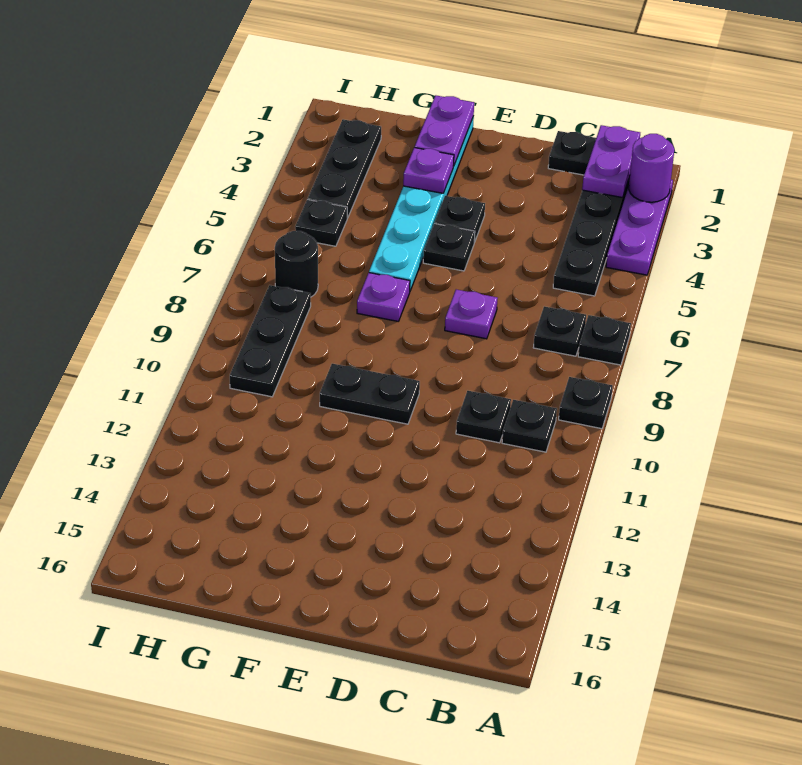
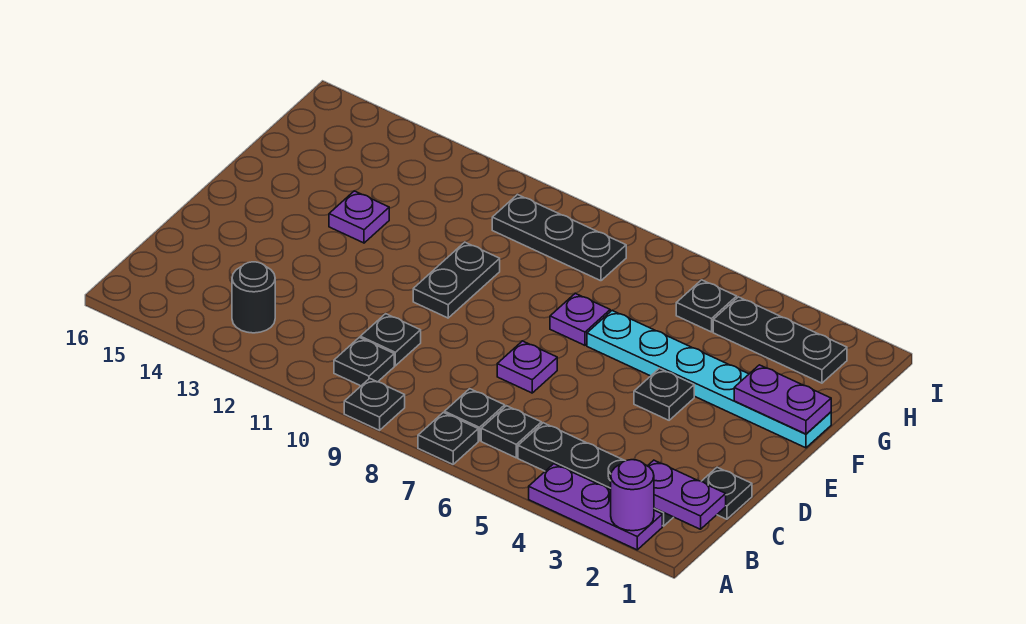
black 1x1 plate [423,223,475,271] -> black 1x1 plate moved to [481,406,542,458]
purple 1x1 plate [403,148,454,193] -> purple 1x1 plate moved to [329,191,389,243]
black 1x1 round brick [275,231,318,297] -> black 1x1 round brick moved to [232,262,275,333]

